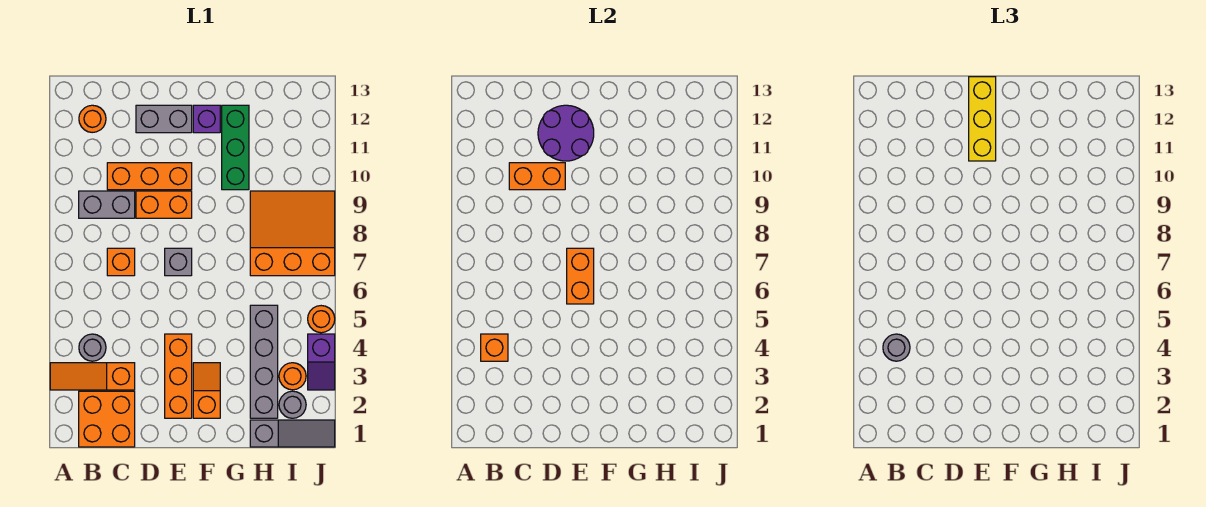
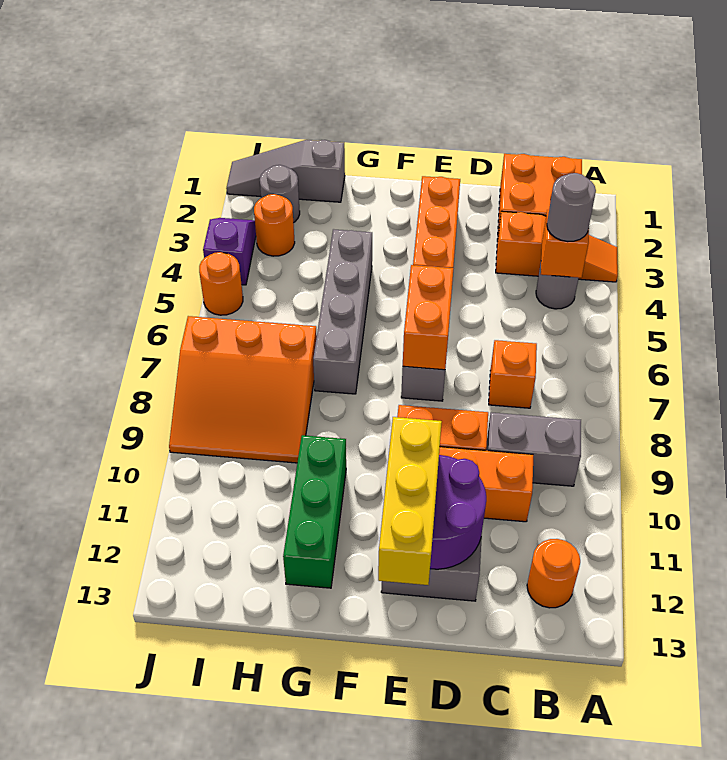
orange 1x2 brick [509,163,565,190] -> none
orange 1x2 slope [193,363,220,418] -> none
purple 1x1 brick [193,105,220,133] -> none
grey 1x4 brick [250,305,278,418] -> grey 1x4 brick moved to [313,229,372,394]

